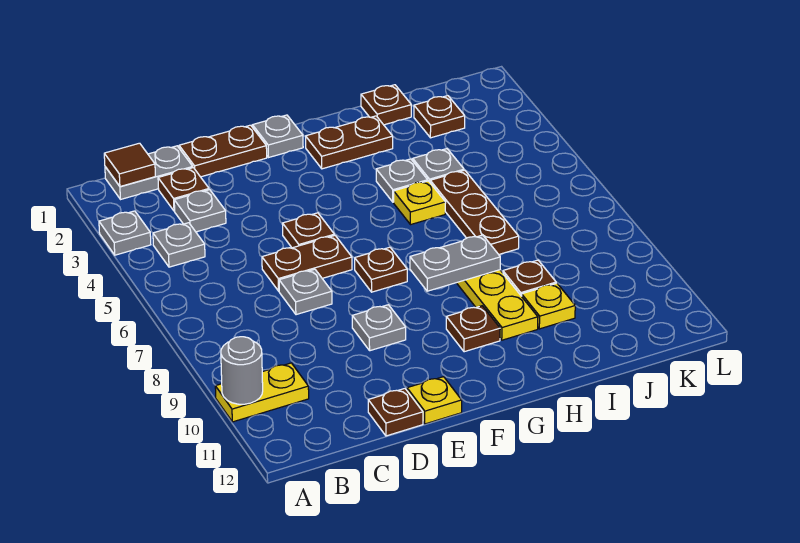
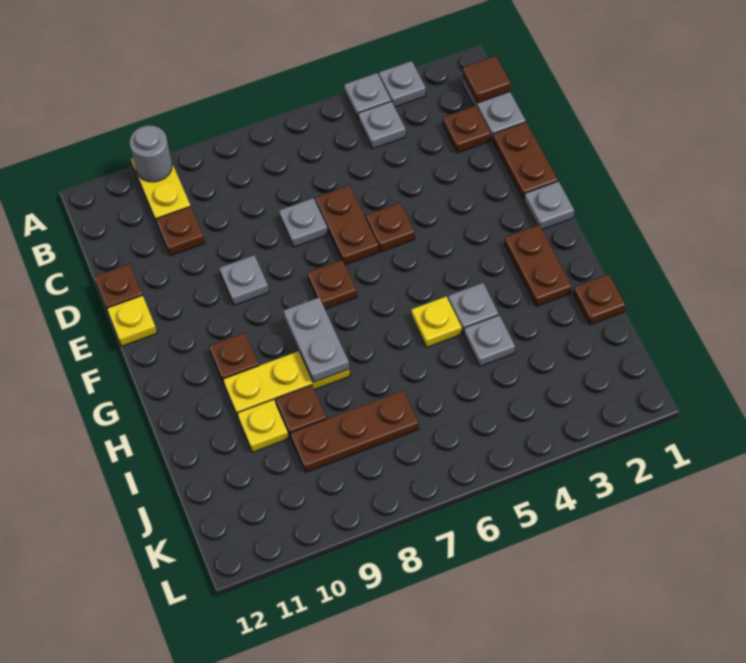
grey 1x1 plate [174,190,226,232] -> grey 1x1 plate moved to [344,73,391,120]
brown 1x3 plate [430,170,519,254] -> brown 1x3 plate moved to [291,391,419,472]
brown 1x1 plate [414,96,465,138] -> brown 1x1 plate moved to [156,207,205,256]

